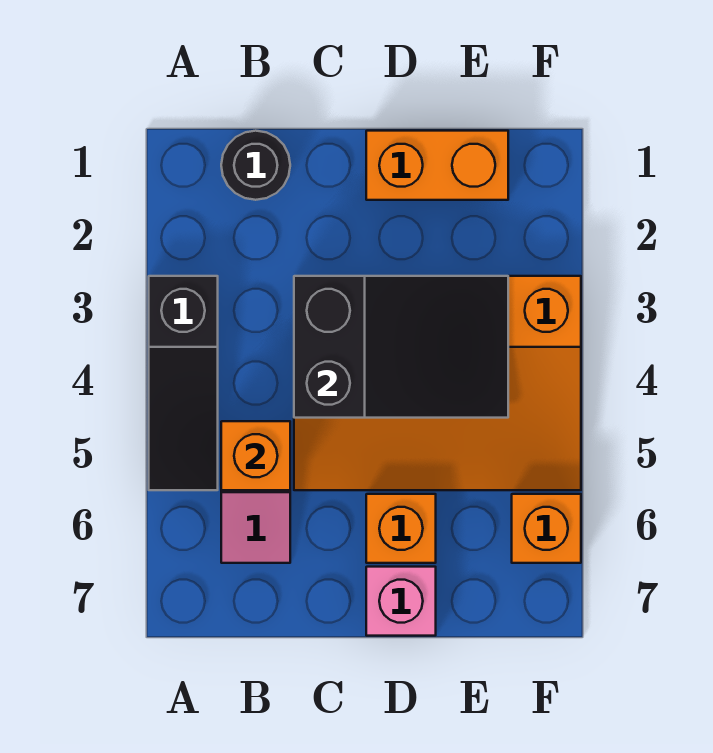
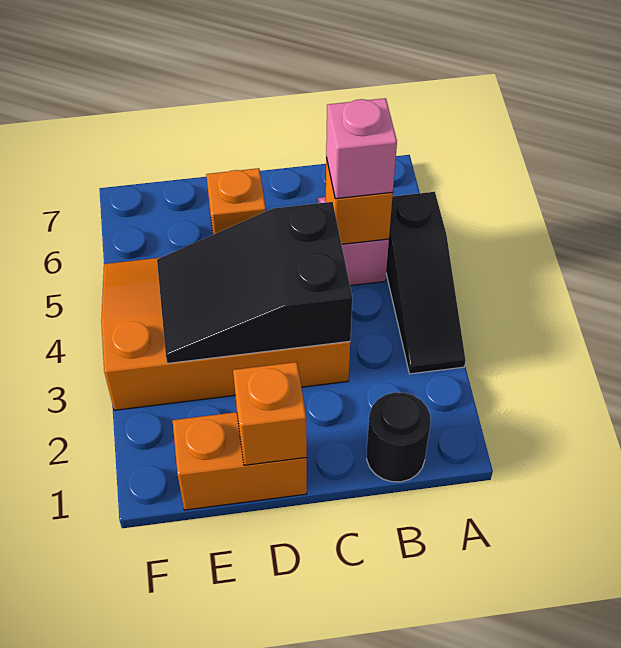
black 1x3 slope [149,276,218,490] -> black 1x3 slope turned to [386,192,465,374]
pink 1x1 brick [366,567,436,636] -> pink 1x1 brick moved to [326,98,397,199]
orange 1x1 brick [512,494,581,563] -> orange 1x1 brick moved to [233,362,307,465]

